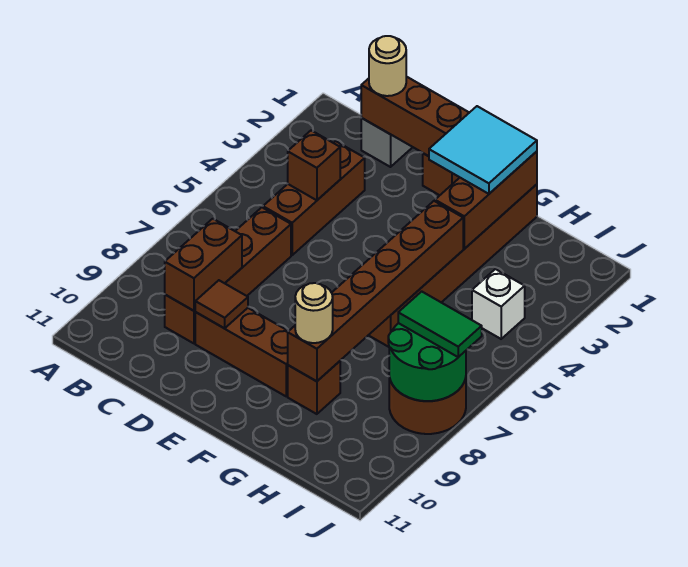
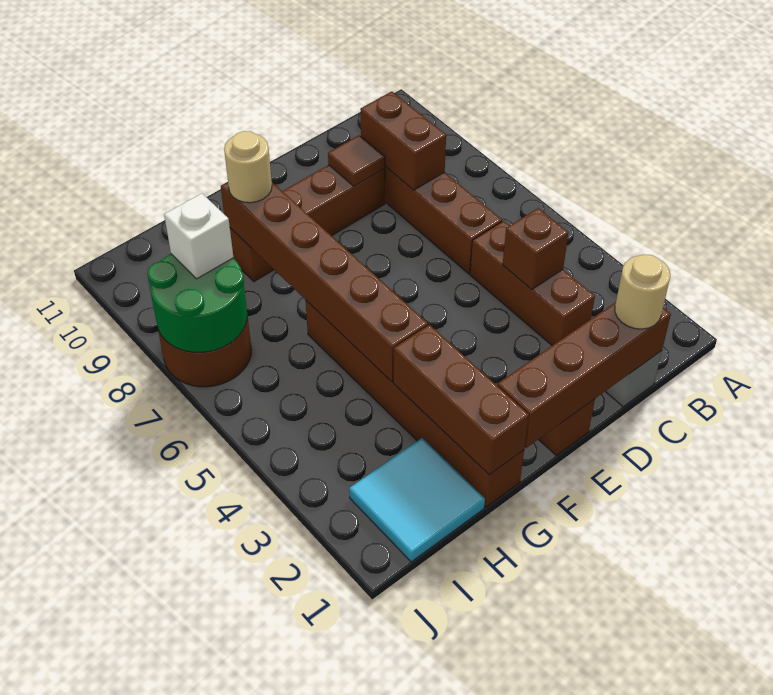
cyan 2x2 tile [429,106,537,194] -> cyan 2x2 tile moved to [349,438,485,562]
white 1x1 brick [472,269,525,339] -> white 1x1 brick moved to [164,194,233,279]
green 1x2 tile [398,291,482,357] -> none

